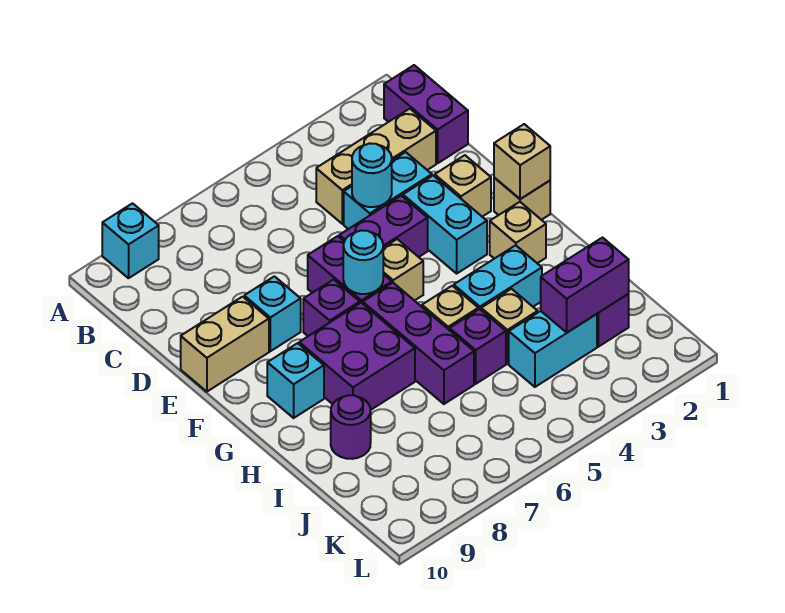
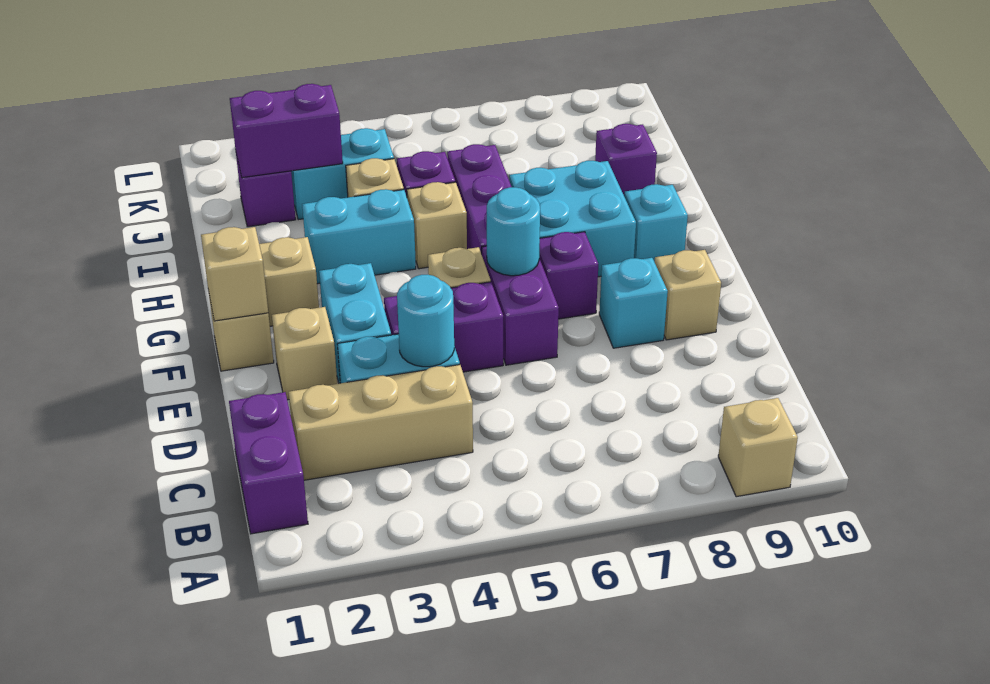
cyan 1x1 brick [102,203,159,278] -> tan 1x1 brick [718,398,798,497]
tan 1x2 brick [181,297,269,392] -> tan 1x1 brick [655,250,721,340]
purple 2x2 brick [299,303,415,410] -> cyan 2x2 brick [509,161,636,277]
purple 1x1 round brick [331,395,371,459] -> purple 1x1 brick [595,124,657,195]

